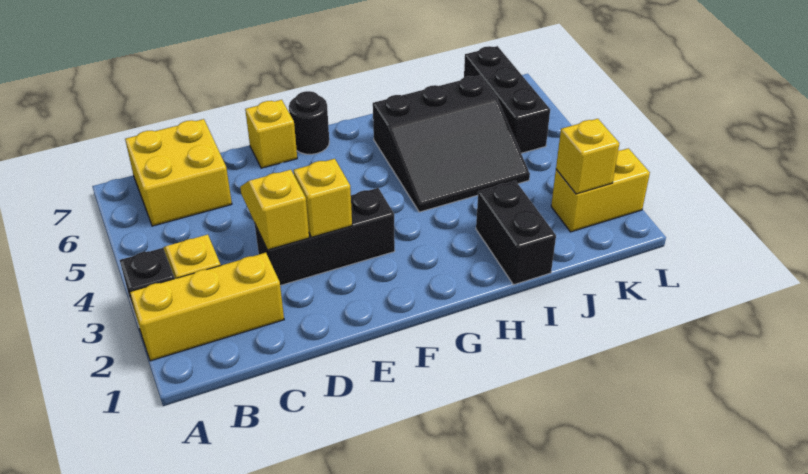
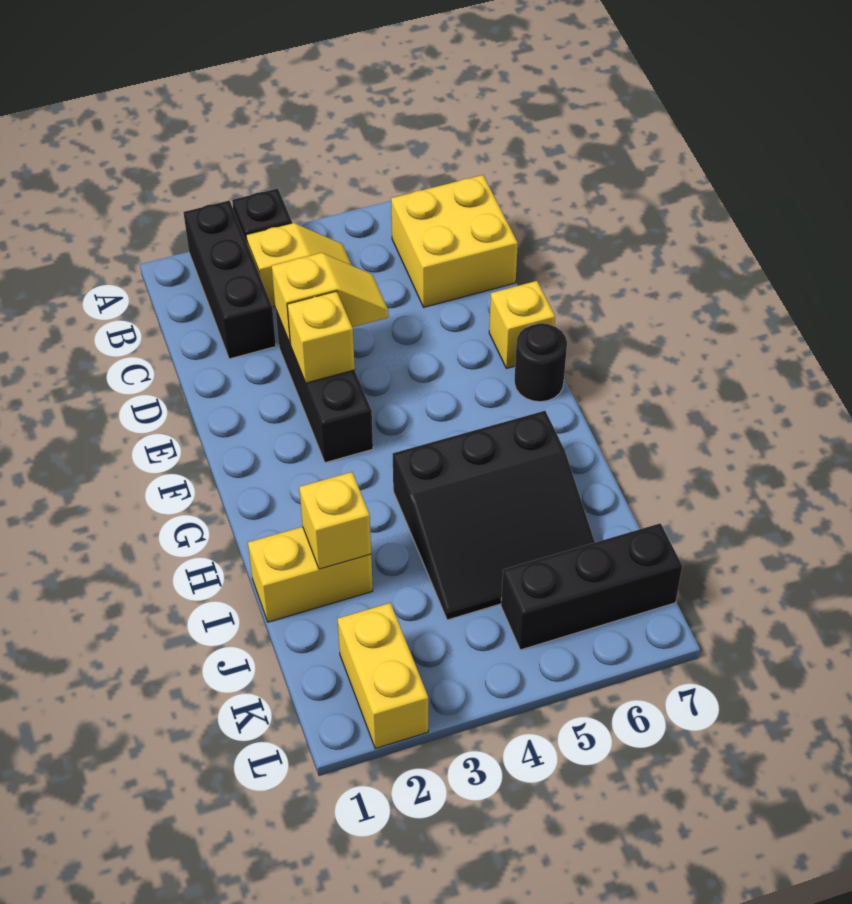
yellow 1x3 brick [130,253,284,361] -> black 1x3 brick [183,200,276,359]
black 3x3 slope [373,76,530,212] -> black 3x3 slope turned to [393,411,595,620]
black 1x2 brick [476,181,556,285] -> yellow 1x2 brick [248,527,373,622]
yellow 1x1 brick [556,119,619,194] -> yellow 1x1 brick moved to [299,472,371,569]

